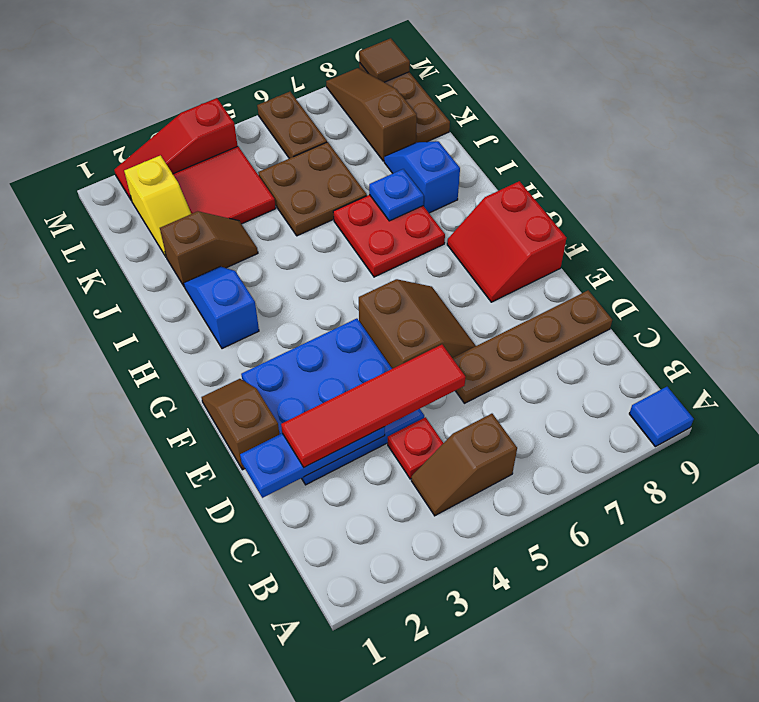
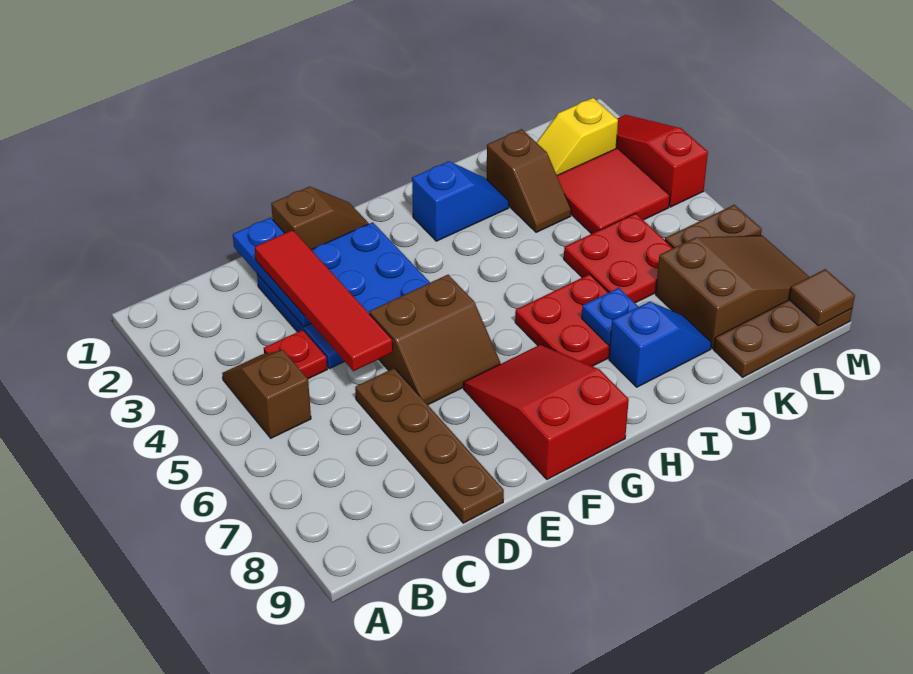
blue 1x1 tile [629,387,694,447] -> none
red 2x2 slope [447,181,567,302] -> red 2x3 slope [464,344,629,479]
brown 2x2 plate [258,142,367,236] -> red 2x2 plate [564,213,673,303]
brown 1x3 slope [326,68,417,161] -> brown 2x3 slope [656,235,809,349]

